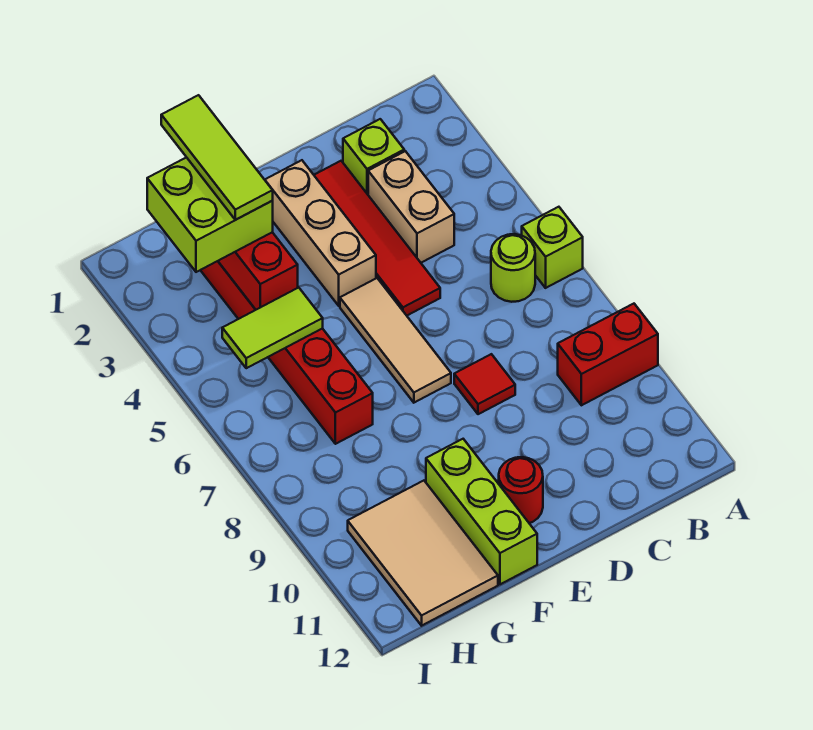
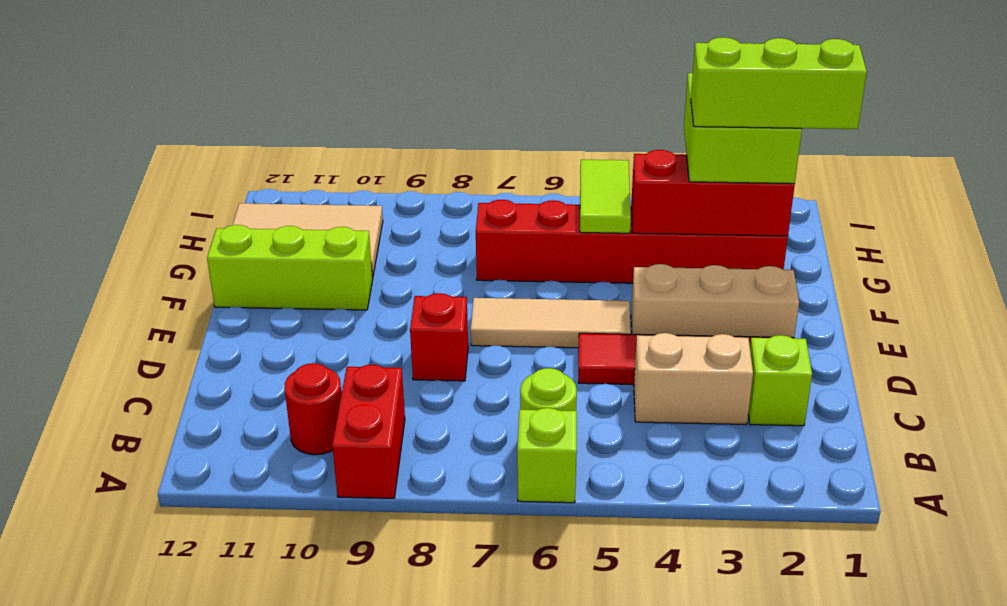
red 1x1 tile [454,354,515,414] -> red 1x1 brick [410,293,468,381]
red 1x1 round brick [499,457,543,523] -> red 1x1 round brick moved to [285,363,342,455]
lime 1x3 tile [161,95,273,220] -> lime 1x3 brick [691,37,867,129]

